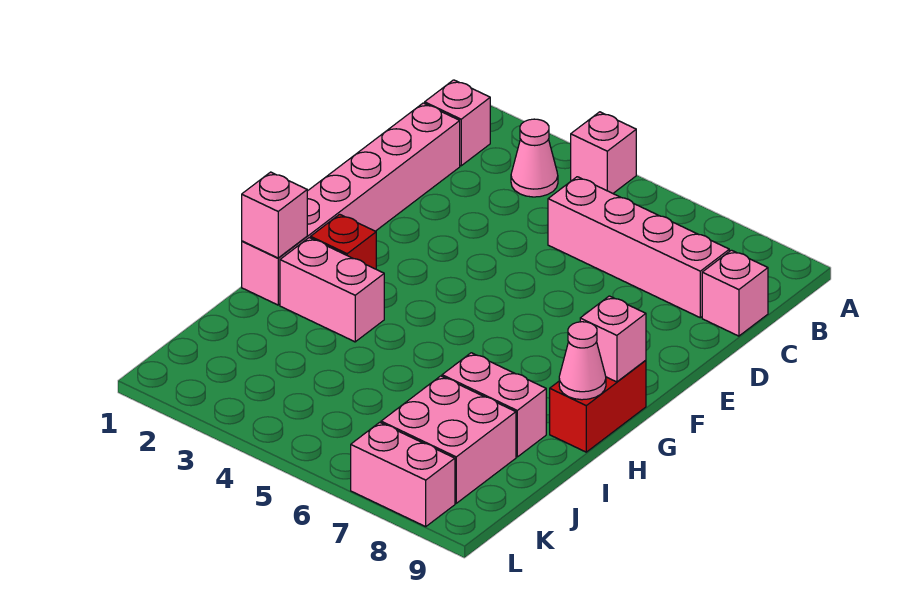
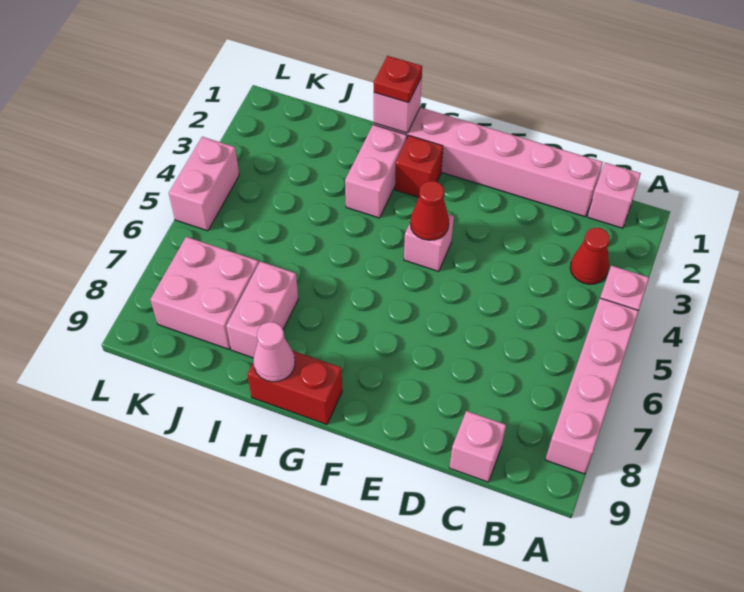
pink 1x1 cone [511,119,558,197] -> red 1x1 cone [570,228,610,284]
pink 1x4 brick [548,177,729,318] -> pink 1x4 brick moved to [545,298,639,474]
none -> red 1x1 cone [410,181,449,240]
pink 1x1 brick [580,296,646,382] -> pink 1x1 brick moved to [404,214,454,271]
none -> red 1x1 plate [374,56,422,103]
pink 1x2 brick [351,422,455,527] -> pink 1x2 brick moved to [169,137,239,231]

